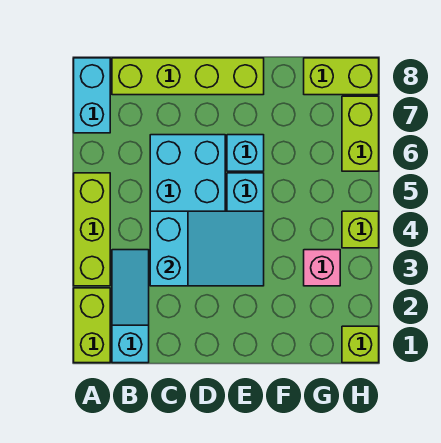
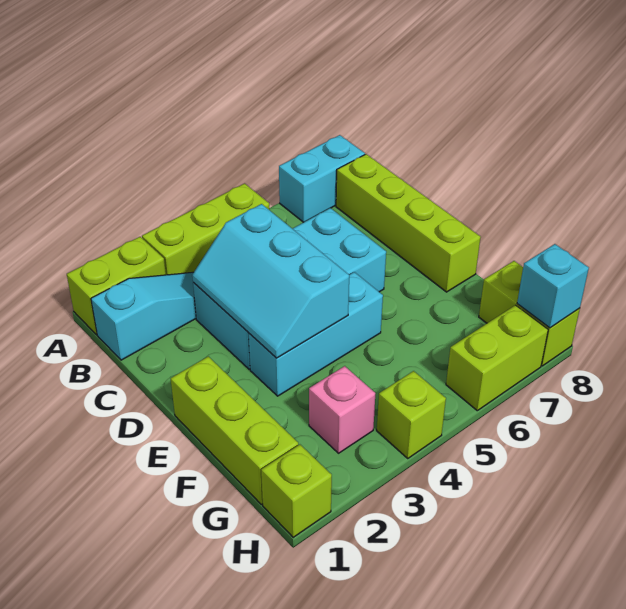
cyan 2x3 slope [150,211,264,286] -> cyan 2x3 slope turned to [192,204,349,358]
none -> lime 1x3 brick [171,356,298,504]
cyan 1x1 brick [227,135,264,171] -> cyan 1x1 brick moved to [517,244,589,328]

